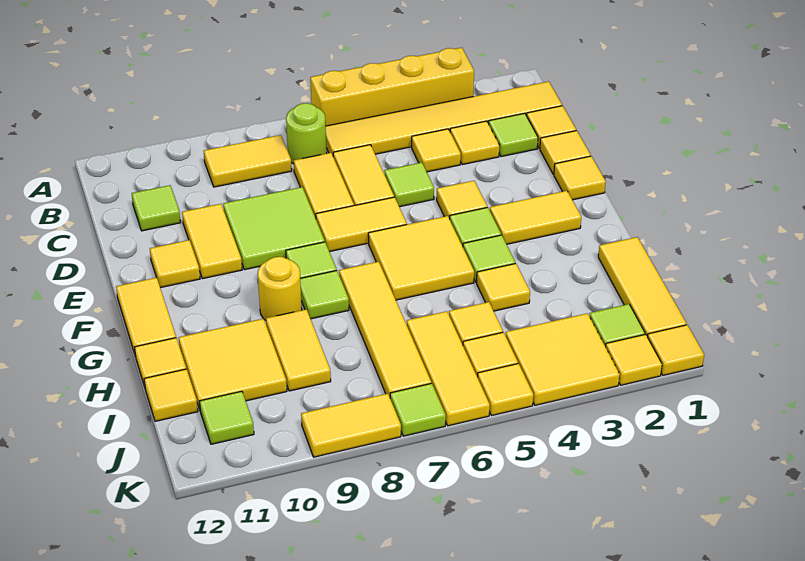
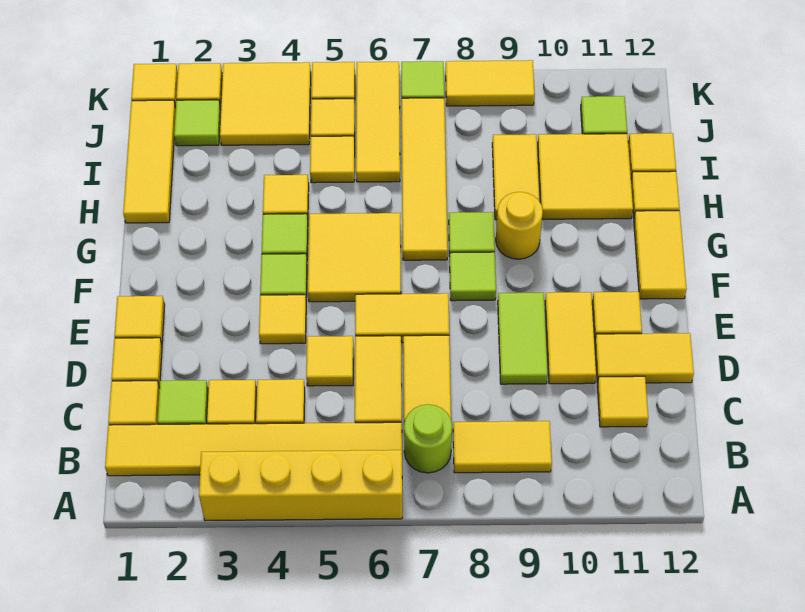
lime 1x1 tile [132,185,181,231] -> yellow 1x1 tile [597,376,648,427]
lime 1x1 tile [384,162,434,207] -> yellow 1x1 tile [306,336,353,386]
lime 2x2 tile [223,187,325,270] -> lime 1x2 tile [498,293,548,384]
yellow 1x2 tile [490,191,581,244] -> yellow 1x2 tile moved to [595,333,694,383]

